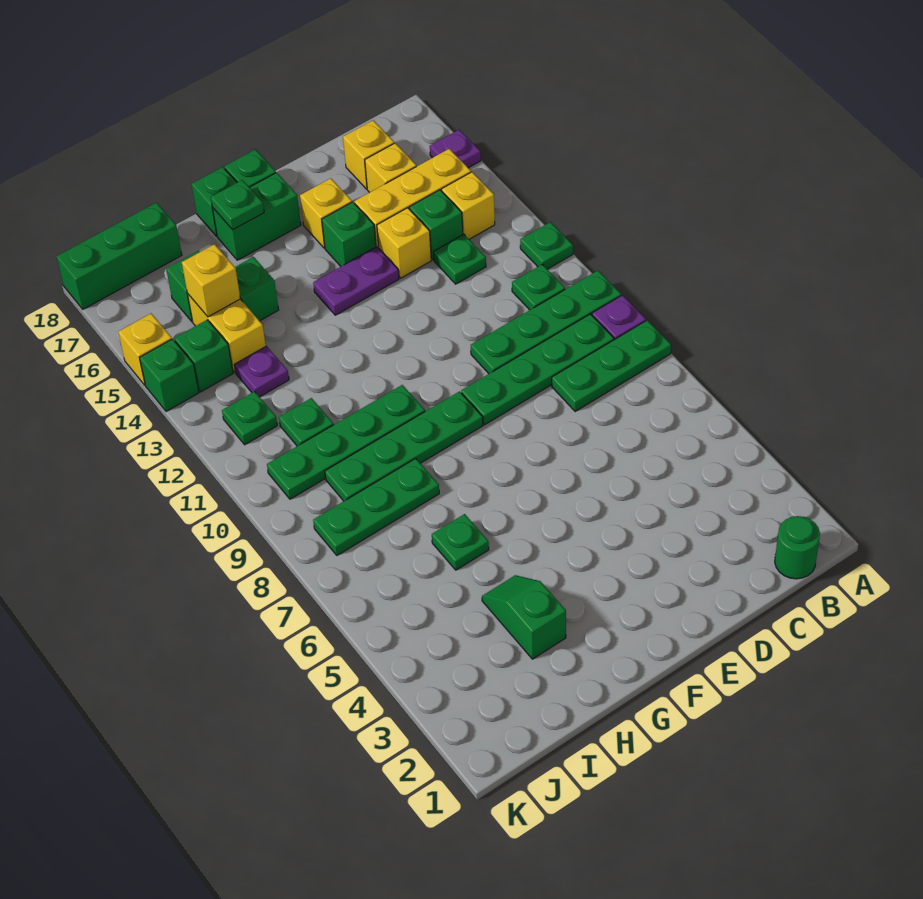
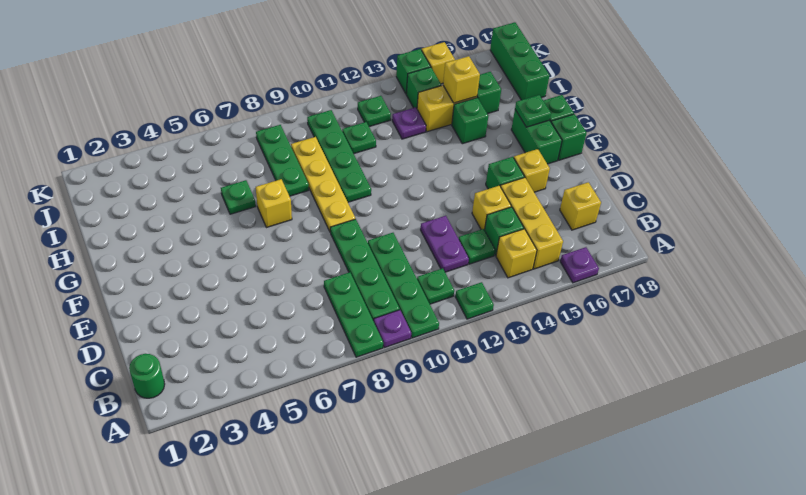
yellow 1x1 brick [365,143,416,192] -> yellow 1x1 brick moved to [256,179,292,228]
purple 1x2 plate [313,247,399,315] -> purple 1x2 plate moved to [421,216,469,272]
green 1x4 plate [325,391,483,501] -> yellow 1x4 plate [291,137,355,231]
green 1x2 slope [482,575,566,659] -> none

